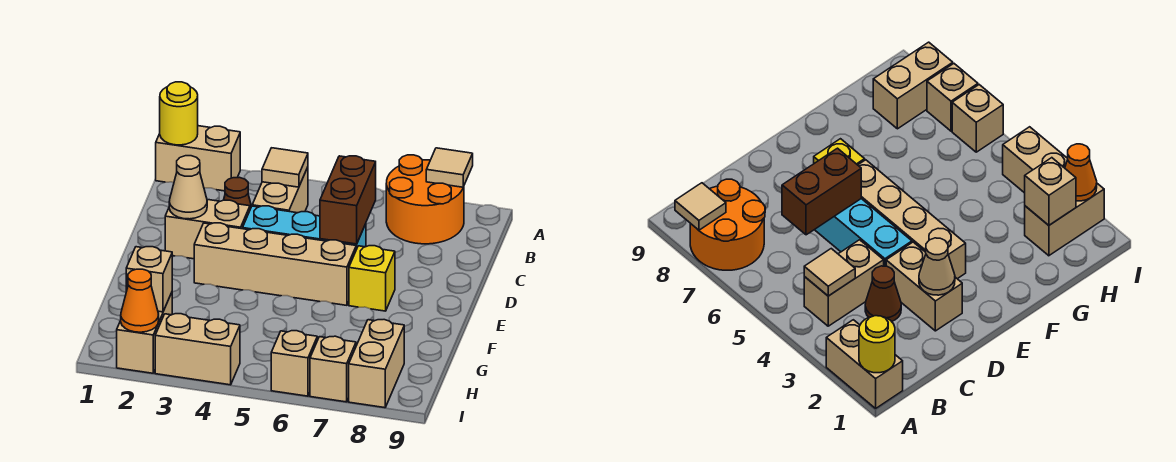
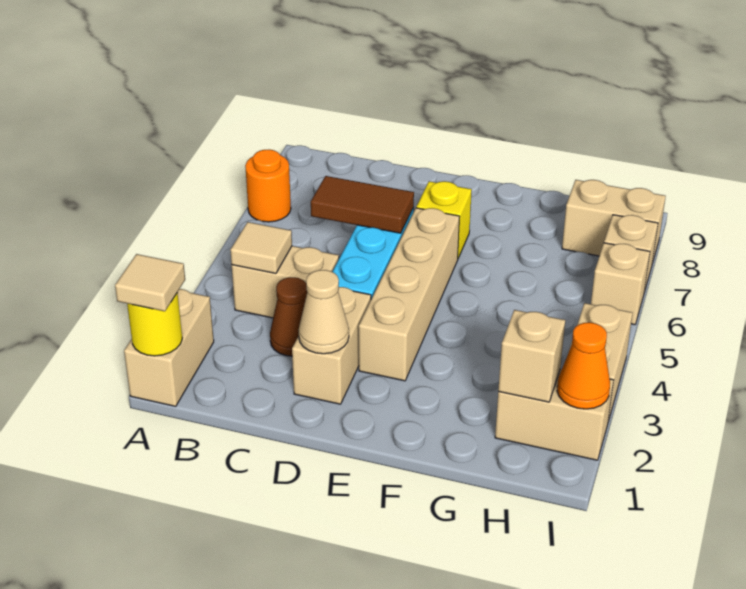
orange 2x2 round brick [386,155,464,244] -> orange 1x1 round brick [245,150,291,222]
tan 1x1 tile [426,148,473,187] -> tan 1x1 tile moved to [115,254,185,311]
brown 1x2 brick [320,156,376,244] -> brown 1x2 tile [311,176,414,233]

